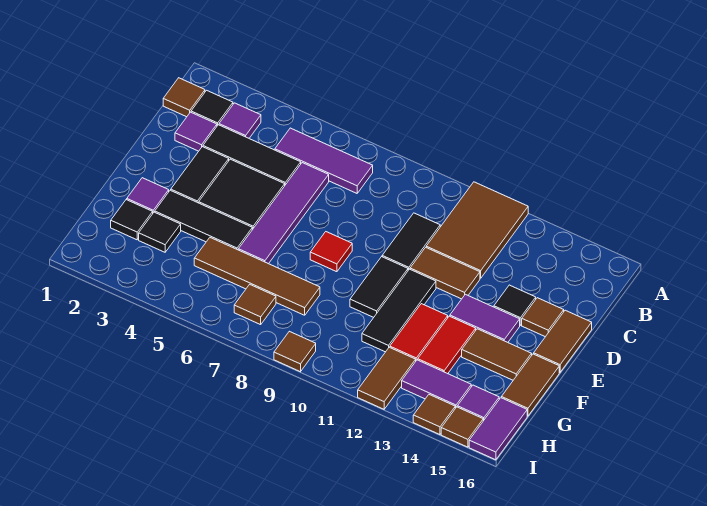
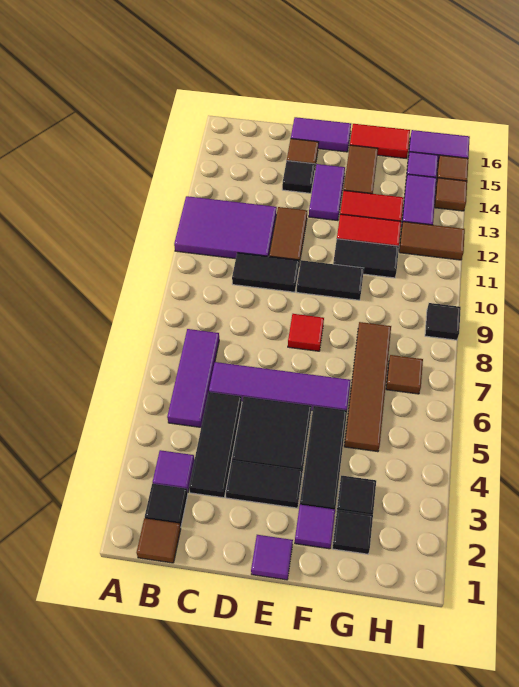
brown 2x3 tile [426,182,528,278] -> purple 2x3 tile [174,196,277,259]
purple 1x1 tile [175,112,217,151] -> purple 1x1 tile moved to [251,535,293,580]
brown 1x2 tile [534,310,592,372] -> purple 1x2 tile [291,117,351,152]
black 1x3 tile [362,269,436,352] -> black 1x2 tile [333,239,399,278]
brown 1x2 tile [501,354,559,416] -> red 1x2 tile [350,124,410,158]
brown 1x1 tile [274,331,316,372] -> black 1x1 tile [425,303,461,340]

